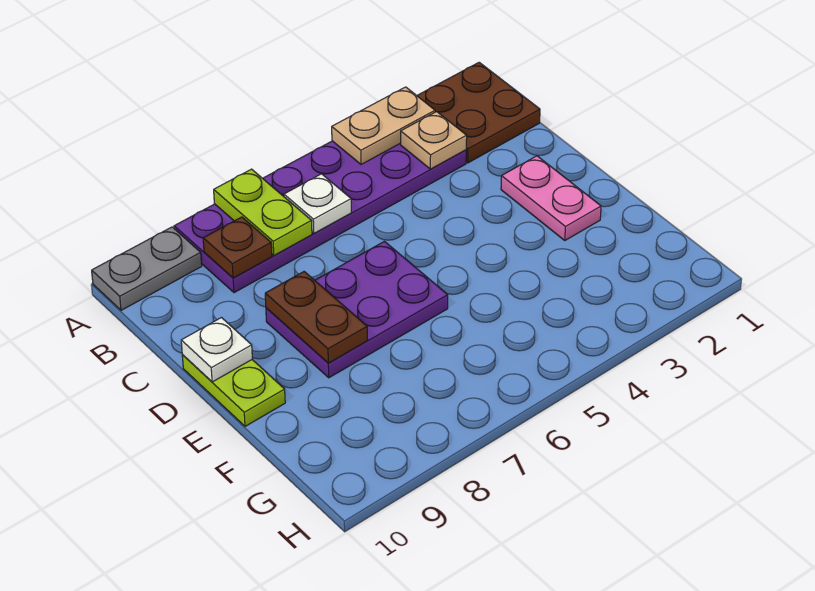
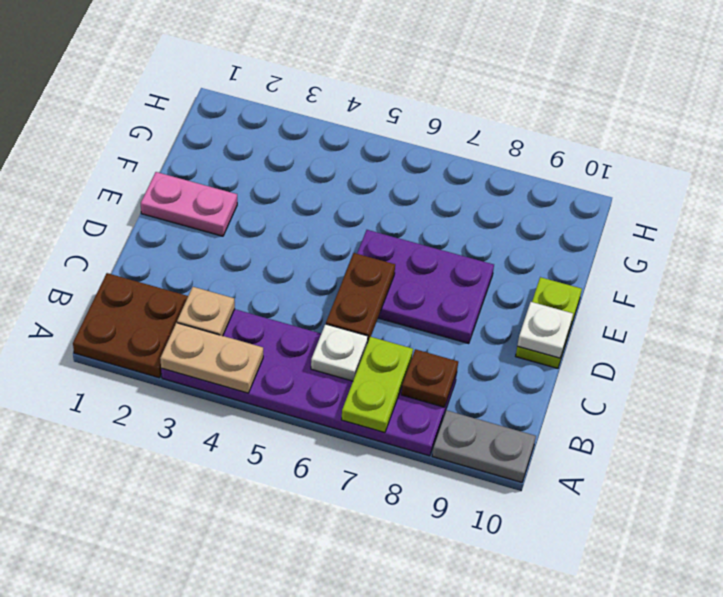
pink 1x2 plate [501,156,601,240] -> pink 1x2 plate turned to [141,172,237,236]
brown 1x2 plate [265,272,368,363] -> brown 1x2 plate moved to [326,253,395,343]

